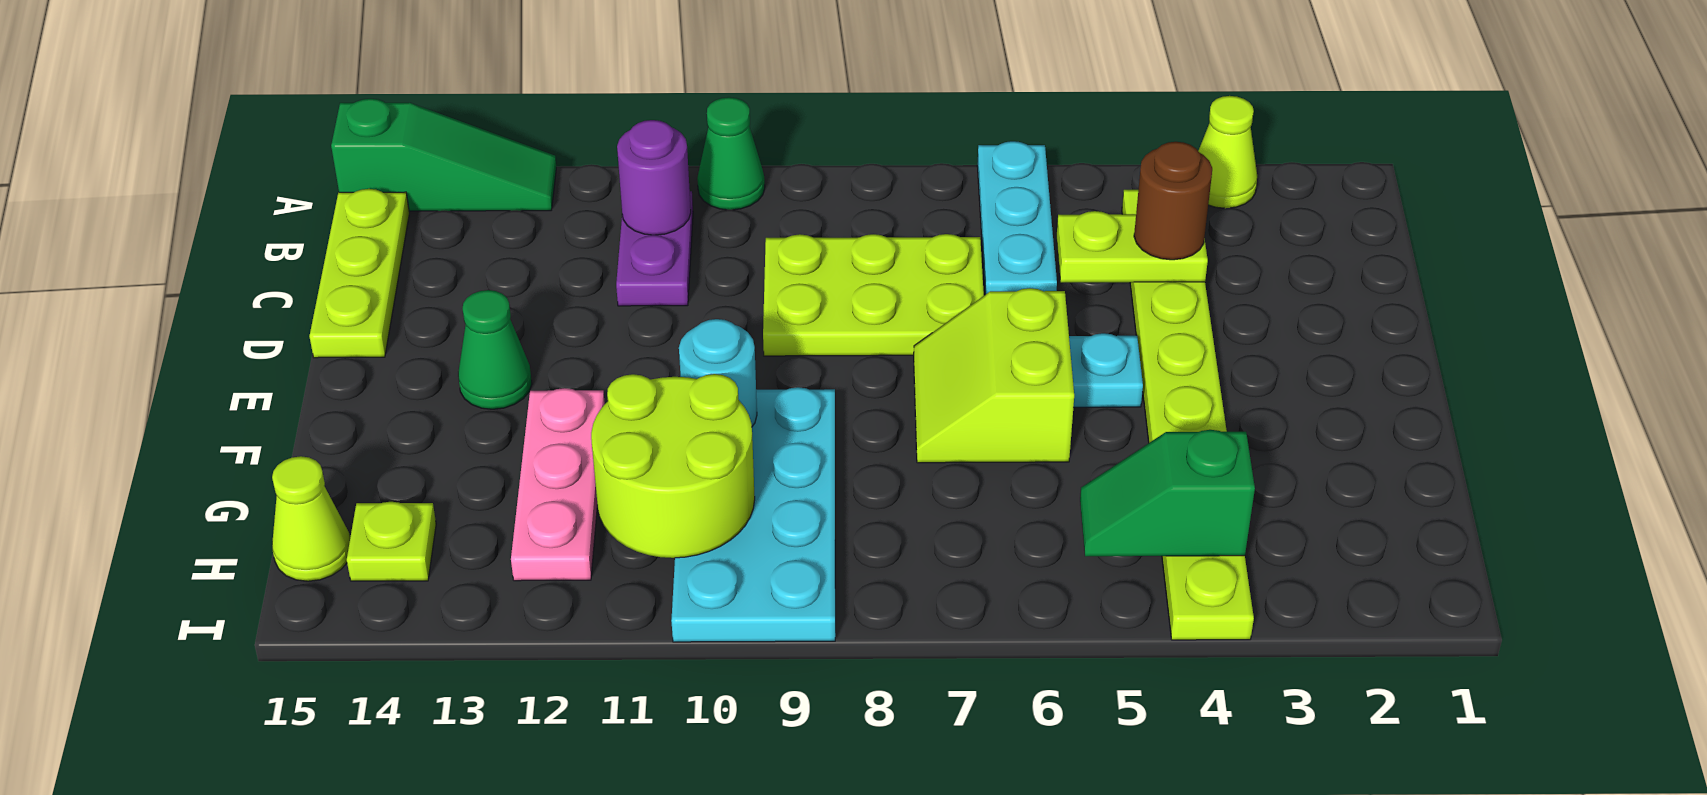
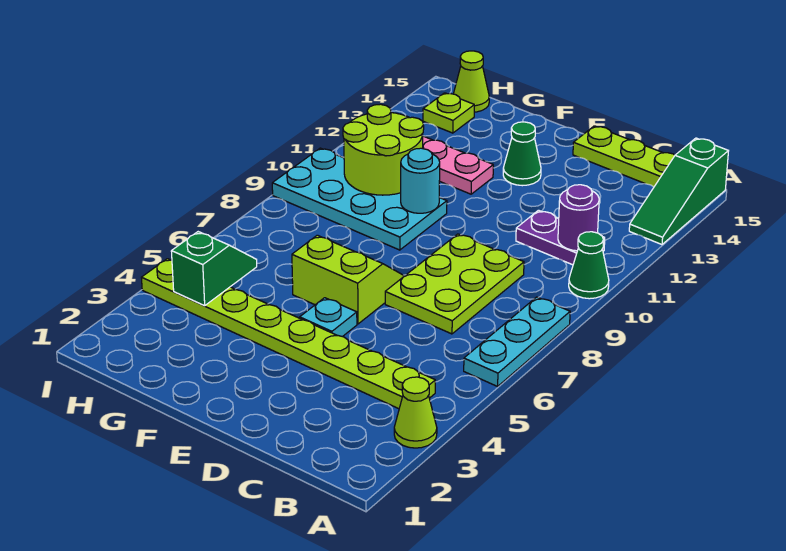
cyan 1x3 plate [977,141,1057,295] -> cyan 1x3 plate turned to [464,297,570,386]
lime 1x2 plate [1057,211,1208,282] -> none
brown 1x1 round brick [1134,142,1212,260] -> none

